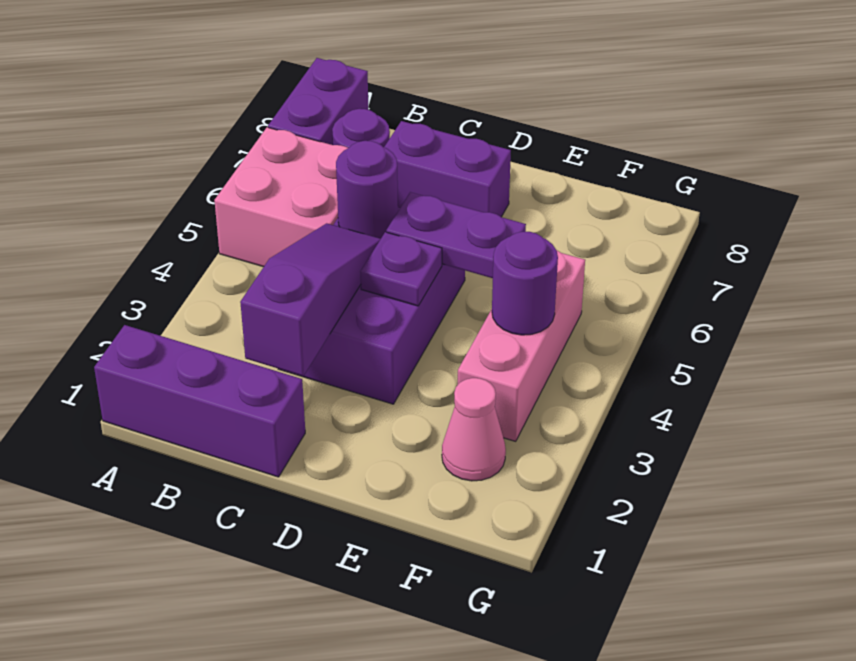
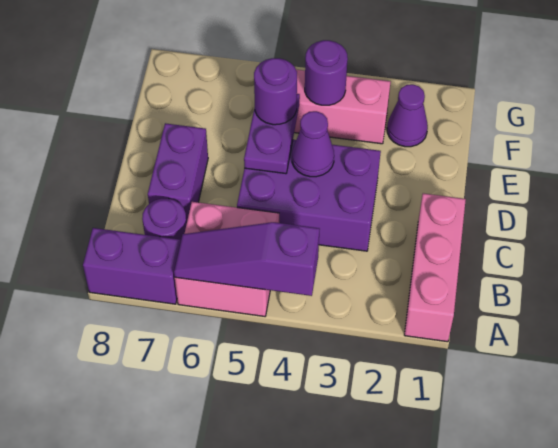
purple 1x3 brick [94,325,305,477] -> pink 1x3 brick [404,193,466,342]
purple 1x3 slope [240,223,380,376] -> purple 1x3 slope moved to [174,222,320,296]
purple 1x1 round brick [336,141,398,239] -> purple 1x1 round brick moved to [254,58,297,125]
purple 1x1 plate [360,232,442,306] -> purple 1x1 cone [292,111,334,177]
pink 1x1 cone [442,378,506,481] -> purple 1x1 cone [387,84,428,147]

